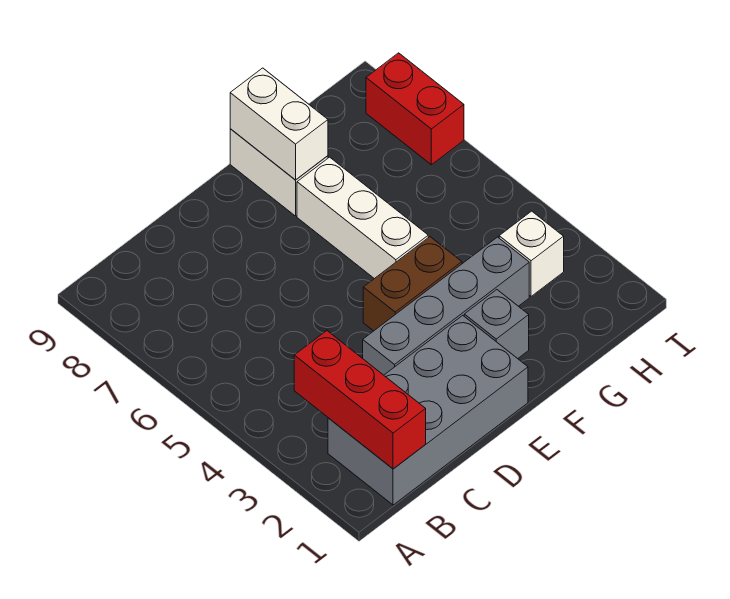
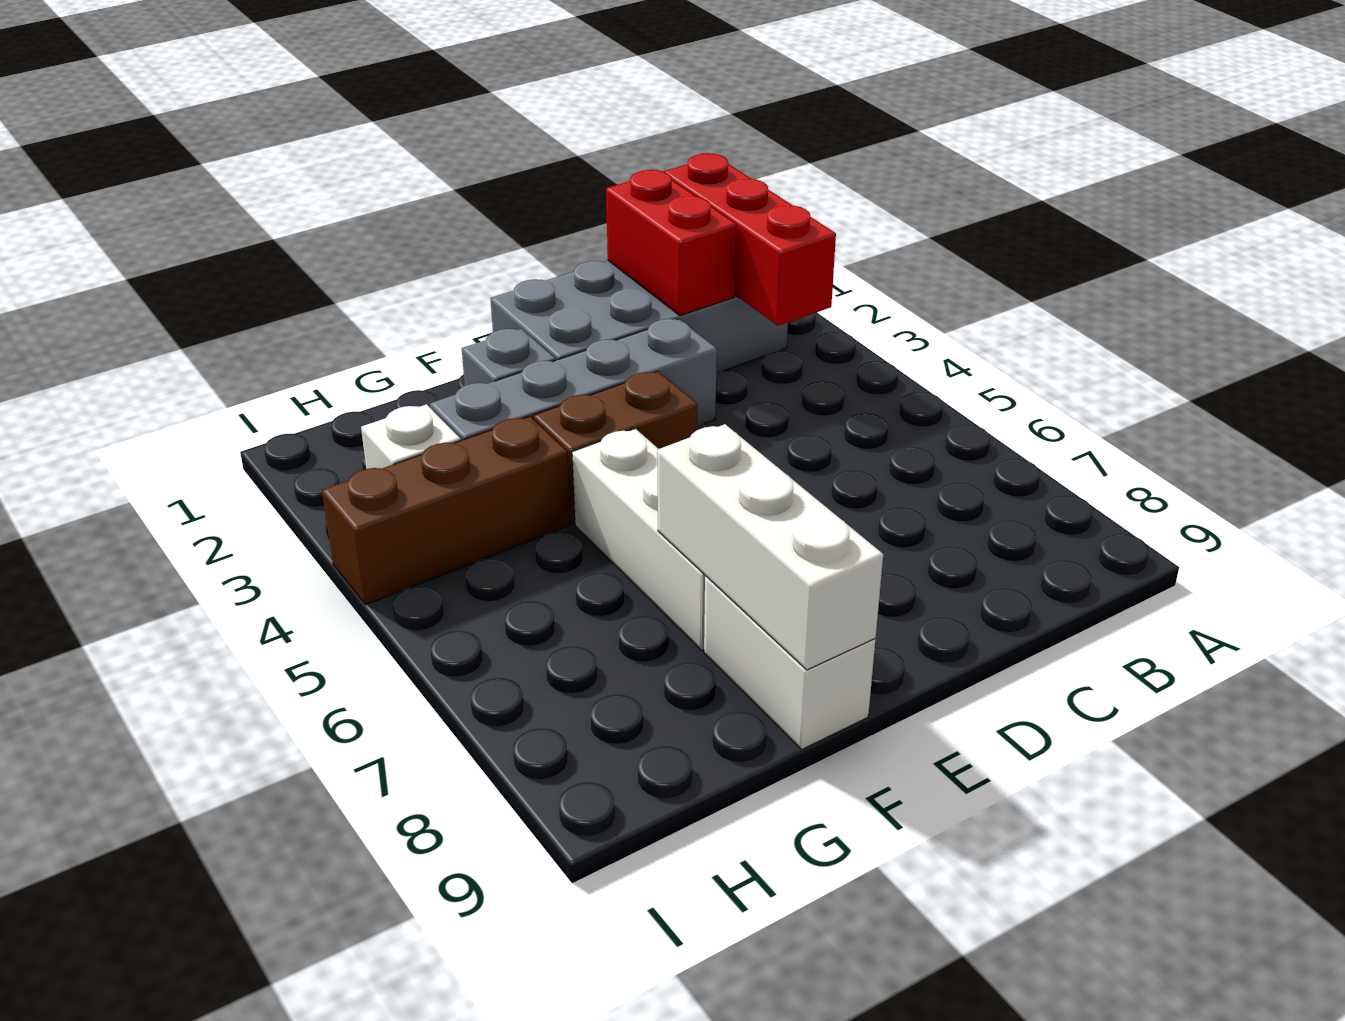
white 1x2 brick [230,68,328,180] -> white 1x3 brick [657,424,883,670]
none -> brown 1x3 brick [322,416,570,605]
red 1x2 brick [366,53,464,165] -> red 1x2 brick moved to [606,170,736,315]

